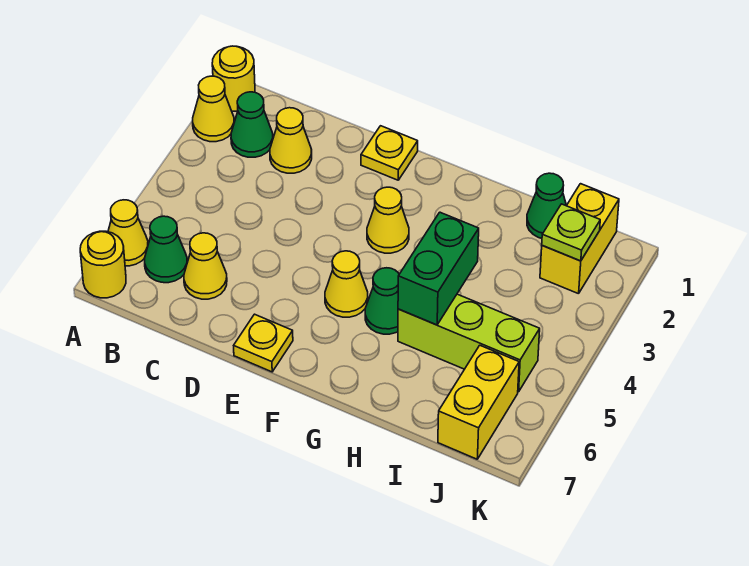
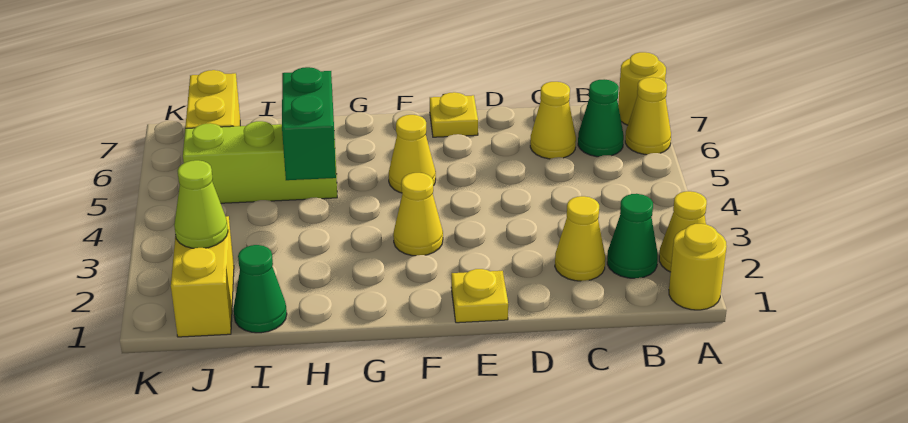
green 1x1 cone [365,268,399,334] -> none
lime 1x1 plate [542,204,600,261] -> lime 1x1 cone [174,160,228,248]

